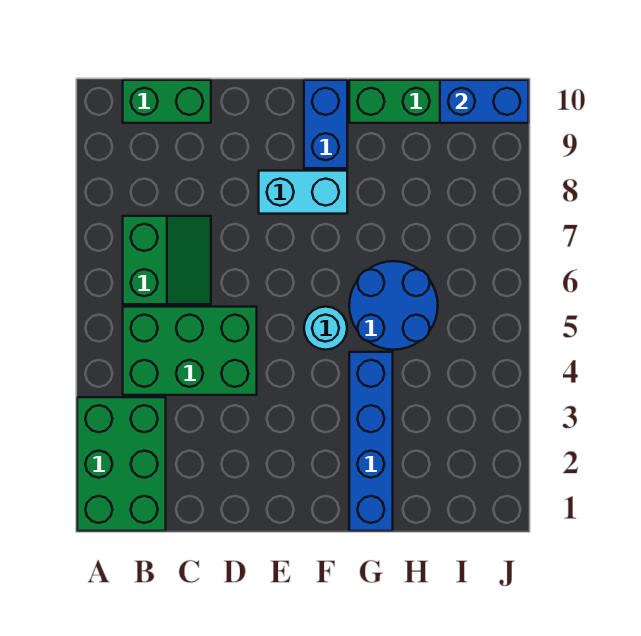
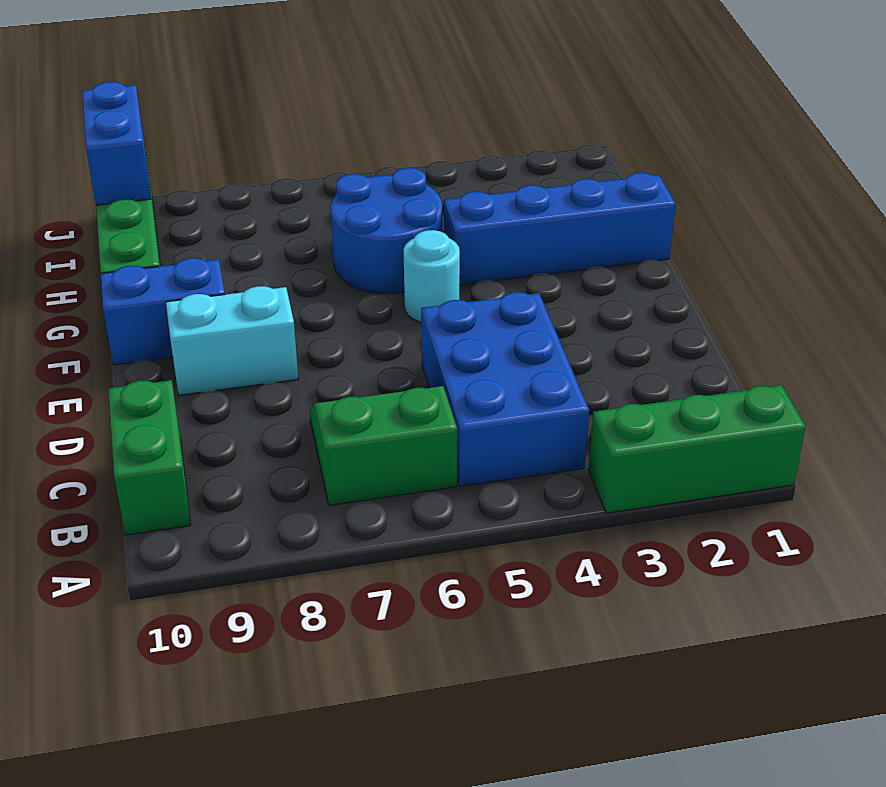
green 2x3 brick [77,397,166,531] -> green 1x3 brick [588,385,806,513]
green 2x3 brick [123,307,257,395] -> blue 2x3 brick [421,292,589,486]
cyan 1x2 brick [259,171,347,214] -> cyan 1x2 brick turned to [166,286,298,395]

